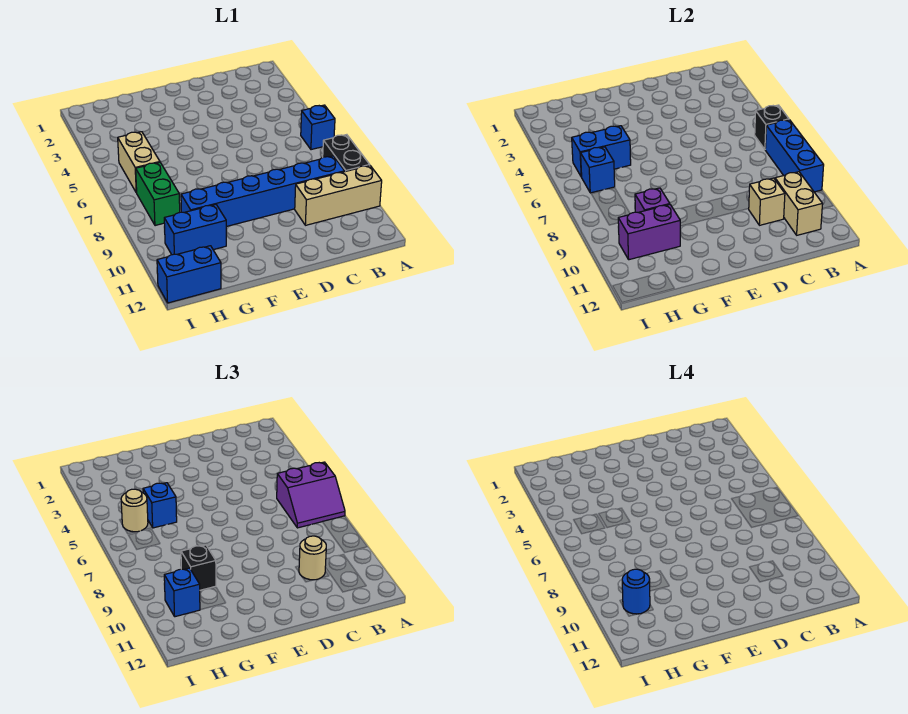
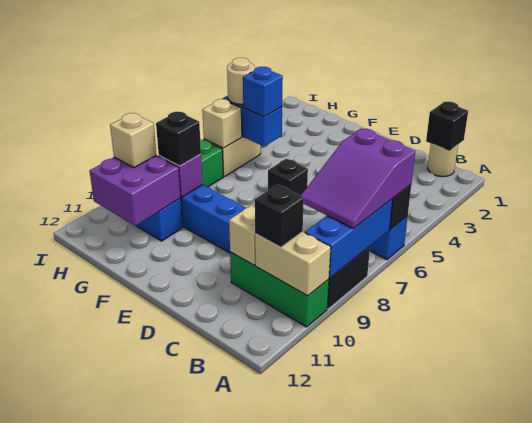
purple 2x2 slope [277,462,345,528] -> purple 2x3 slope [301,128,415,229]
tan 1x3 brick [295,165,382,225] -> green 1x3 brick [230,252,329,327]
none -> black 1x1 brick [426,102,468,151]
tan 1x2 brick [775,172,823,235] -> tan 1x2 brick turned to [255,232,331,296]
none -> black 1x1 brick [255,184,304,247]
tan 1x1 round brick [299,536,326,580] -> tan 1x1 round brick moved to [428,144,458,177]
none -> black 1x1 brick [268,159,308,196]
purple 1x2 brick [618,205,680,260] -> purple 2x2 brick [90,156,181,226]
blue 1x1 brick [581,147,615,193] -> tan 1x1 brick [202,99,242,148]
blue 1x1 brick [164,568,200,617] -> tan 1x1 brick [110,113,156,168]
blue 1x1 round brick [622,569,650,614] -> none
blue 1x2 brick [157,246,221,303] -> none

